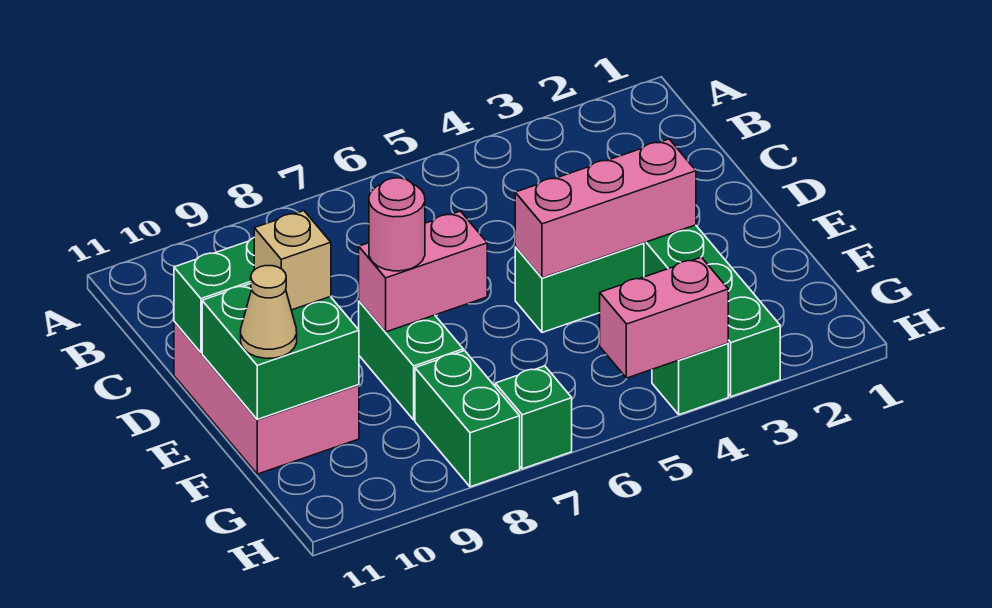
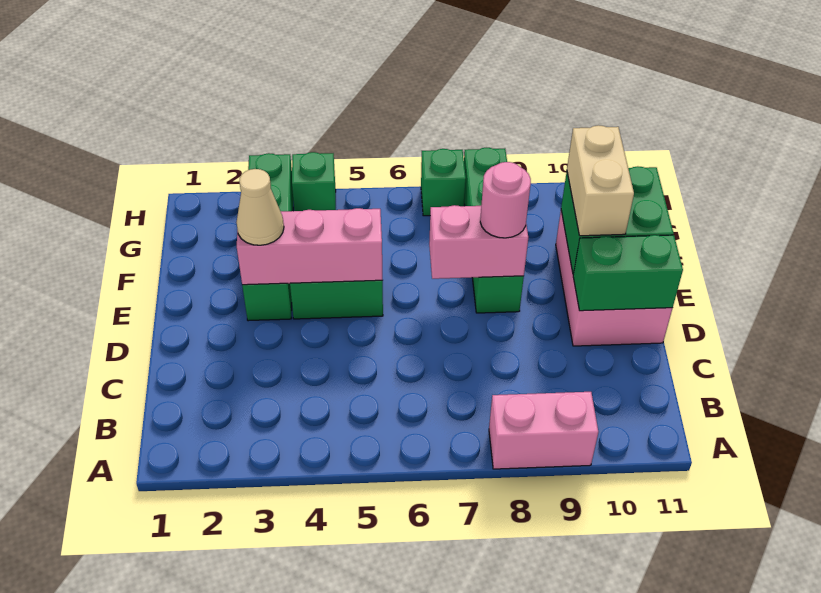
tan 1x1 brick [254,211,331,310] -> tan 1x2 brick [567,125,634,236]
tan 1x1 cone [241,266,297,358] -> tan 1x1 cone moved to [236,169,284,245]
pink 1x2 brick [600,257,728,378] -> pink 1x2 brick moved to [489,392,598,469]

